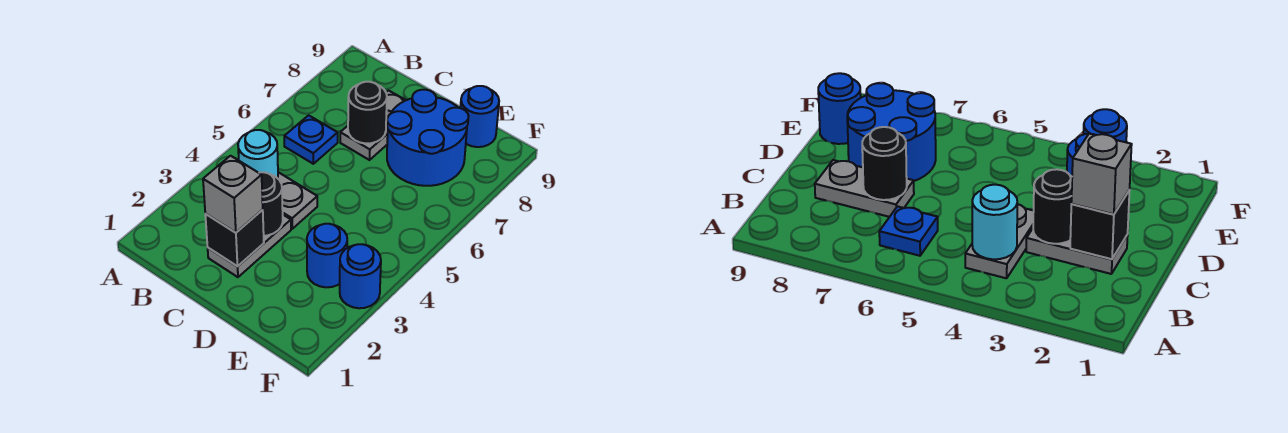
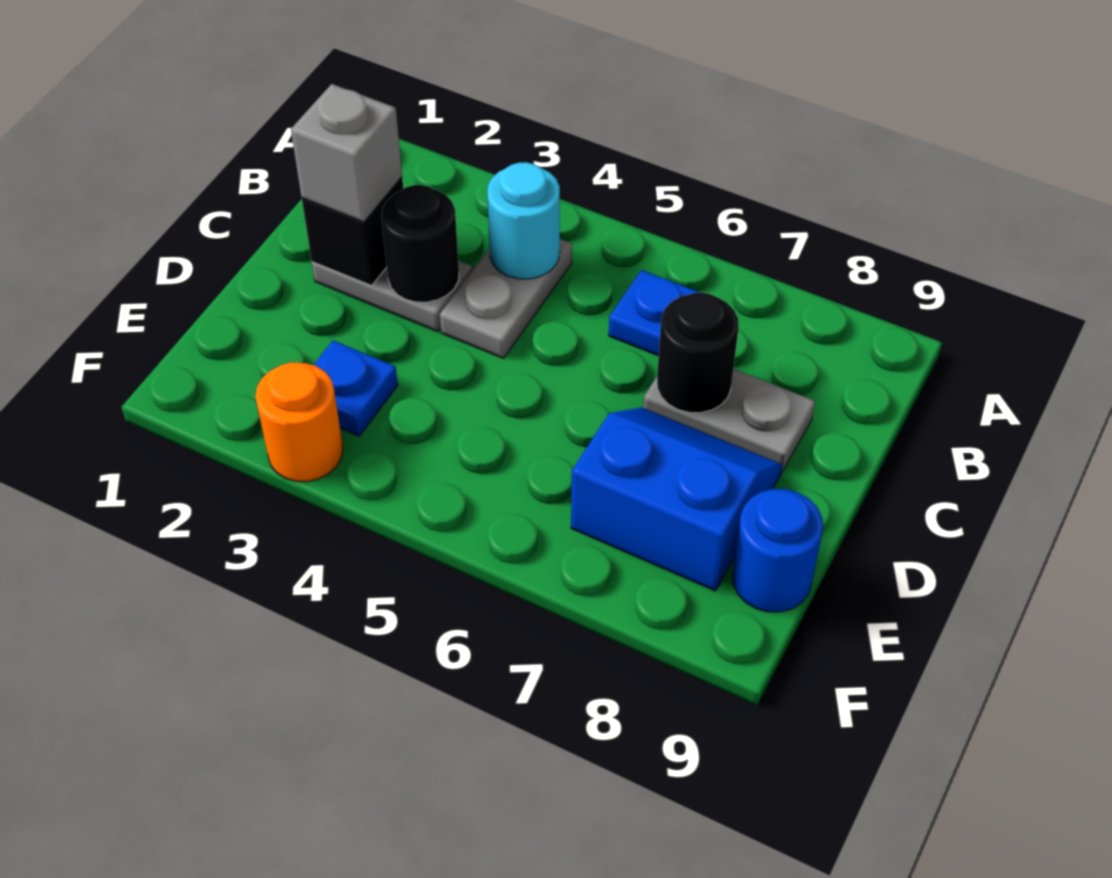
blue 2x2 round brick [387,90,469,186] -> blue 2x2 slope [571,407,782,591]
blue 1x1 round brick [307,224,347,287] -> blue 1x1 plate [314,340,398,436]
blue 1x1 round brick [340,244,381,308] -> orange 1x1 round brick [255,363,343,482]

